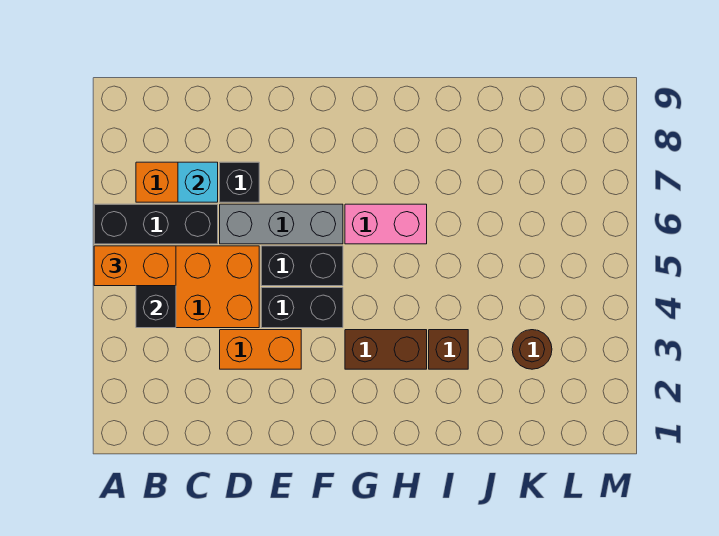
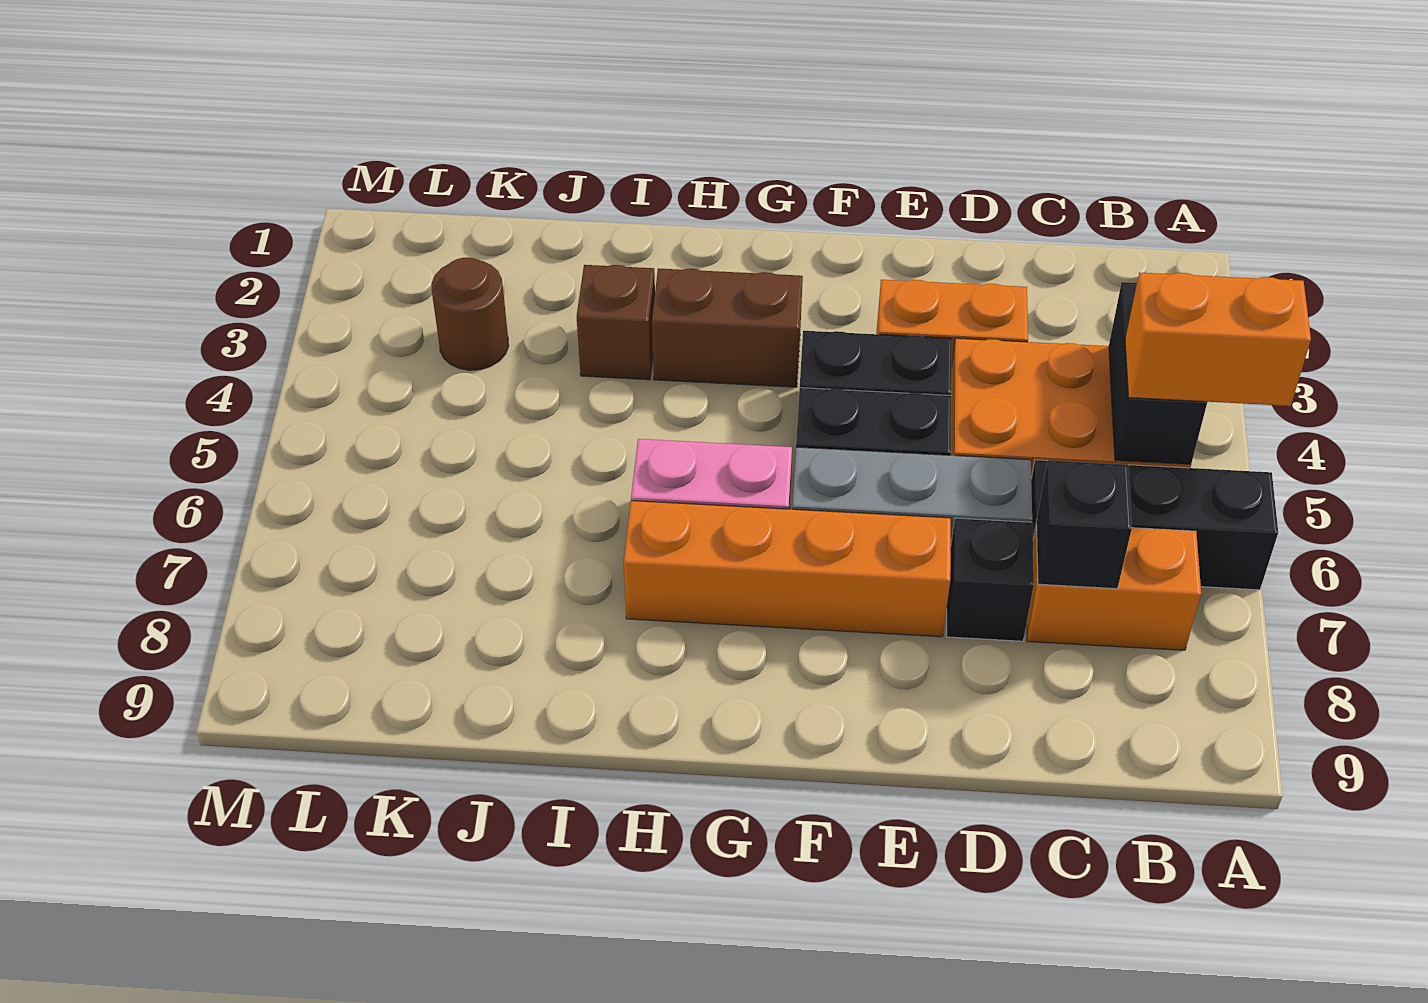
cyan 1x1 brick [178,162,218,202] -> black 1x1 brick [1036,460,1132,589]
none -> orange 1x4 brick [624,501,951,637]

